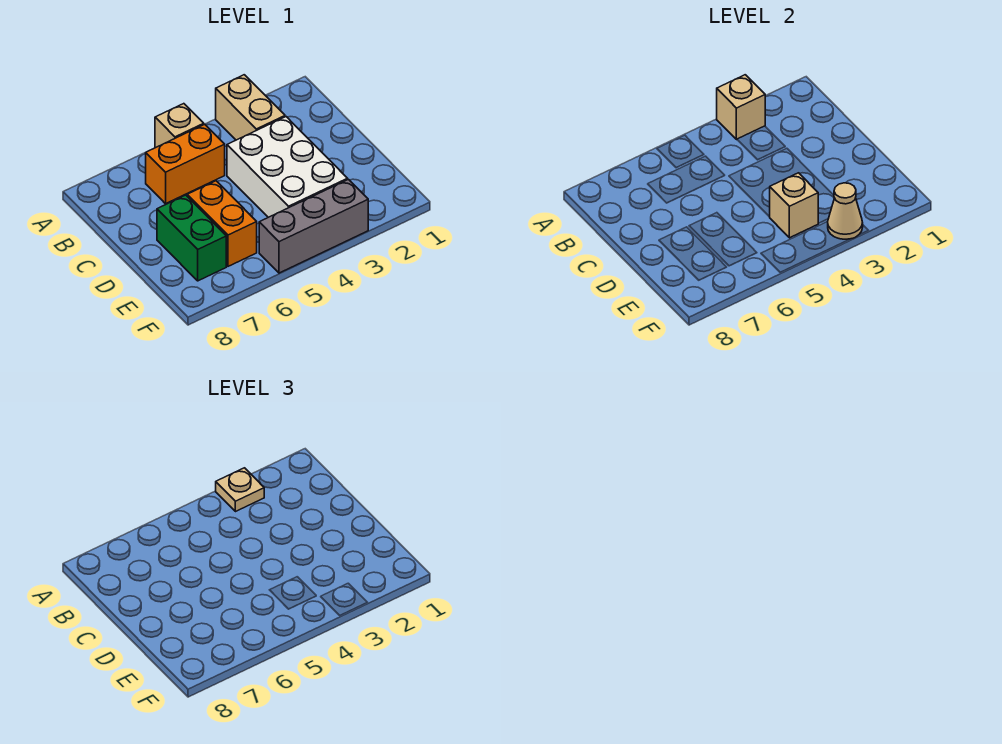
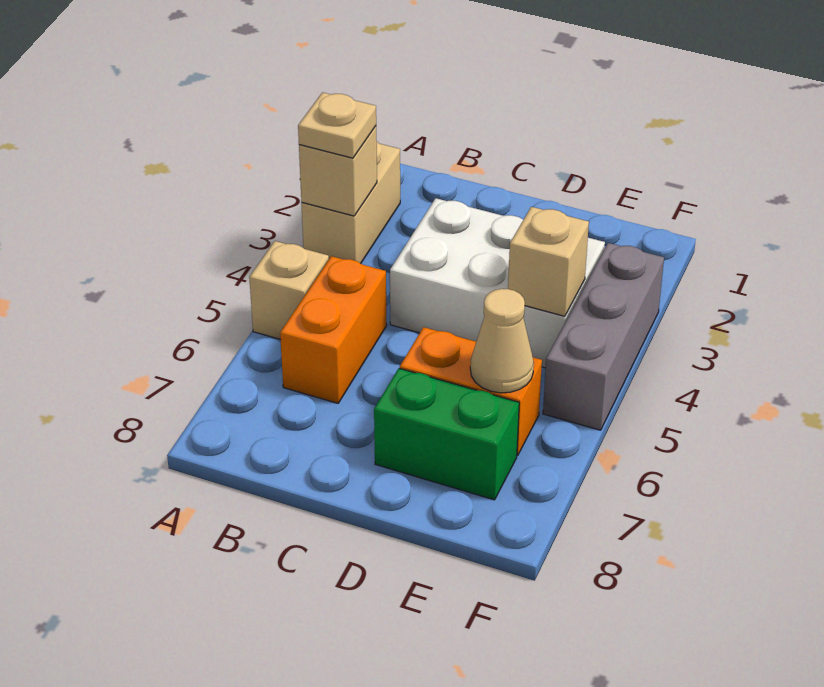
tan 1x2 brick [216,75,285,140] -> tan 1x2 brick turned to [301,142,400,263]
tan 1x1 cone [828,183,863,239] -> tan 1x1 cone moved to [470,289,534,393]

